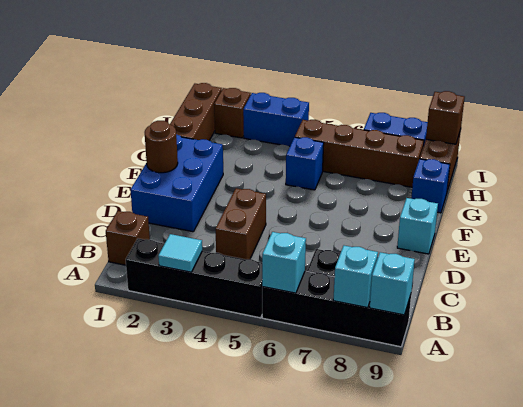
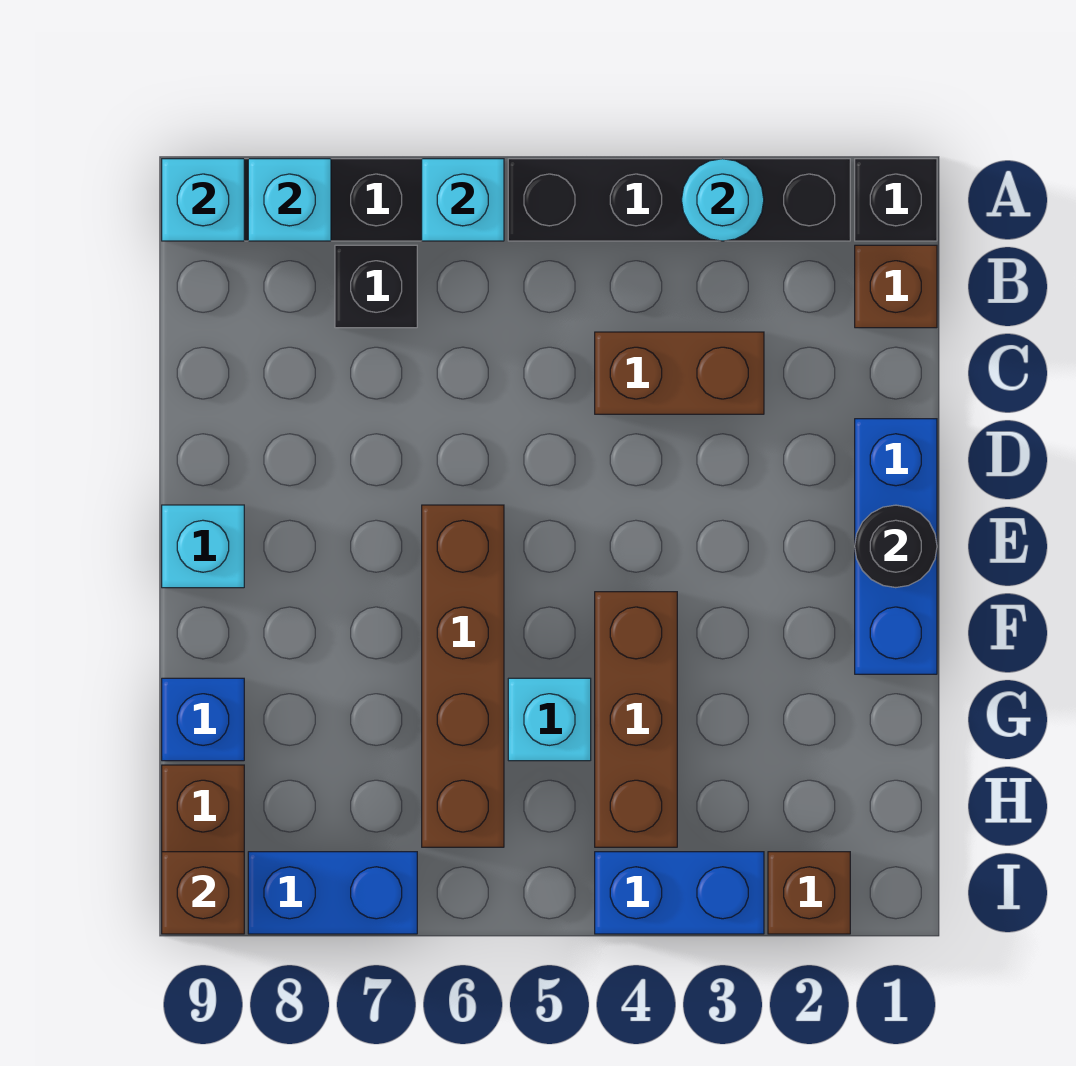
none -> black 1x1 brick [855,159,937,241]
cyan 1x1 tile [158,234,202,272] -> cyan 1x1 round brick [681,159,764,241]
brown 1x2 brick [215,188,266,260] -> brown 1x2 brick turned to [595,332,764,414]
blue 2x3 brick [131,134,223,232] -> blue 1x3 brick [855,419,937,674]
brown 1x1 round brick [145,121,178,173] -> black 1x1 round brick [855,505,937,588]
brown 1x3 brick [170,83,222,140] -> brown 1x3 brick moved to [595,592,677,847]
blue 1x1 brick [286,137,324,190] -> cyan 1x1 brick [508,678,591,761]
brown 1x4 brick [295,120,424,187] -> brown 1x4 brick turned to [422,505,504,847]

